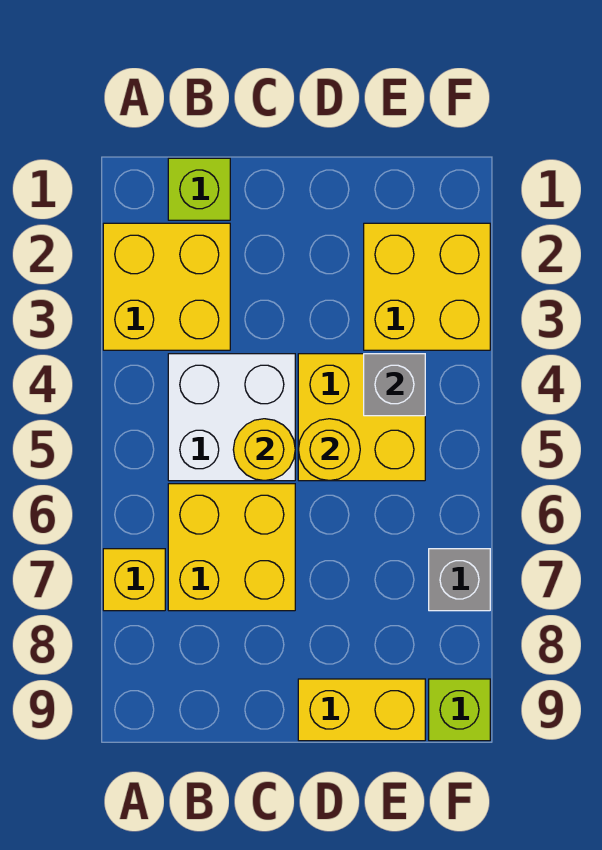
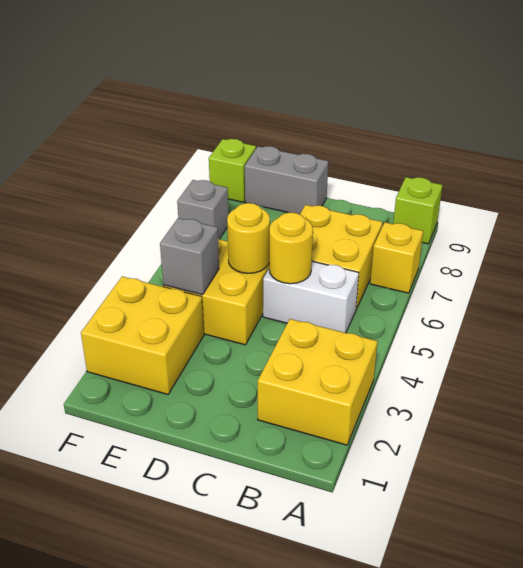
lime 1x1 brick [168,158,230,220] -> lime 1x1 brick moved to [393,177,442,244]
white 2x2 brick [168,354,295,481] -> white 1x2 brick [263,261,359,333]
yellow 1x2 brick [298,679,425,741] -> grey 1x2 brick [245,146,328,214]

